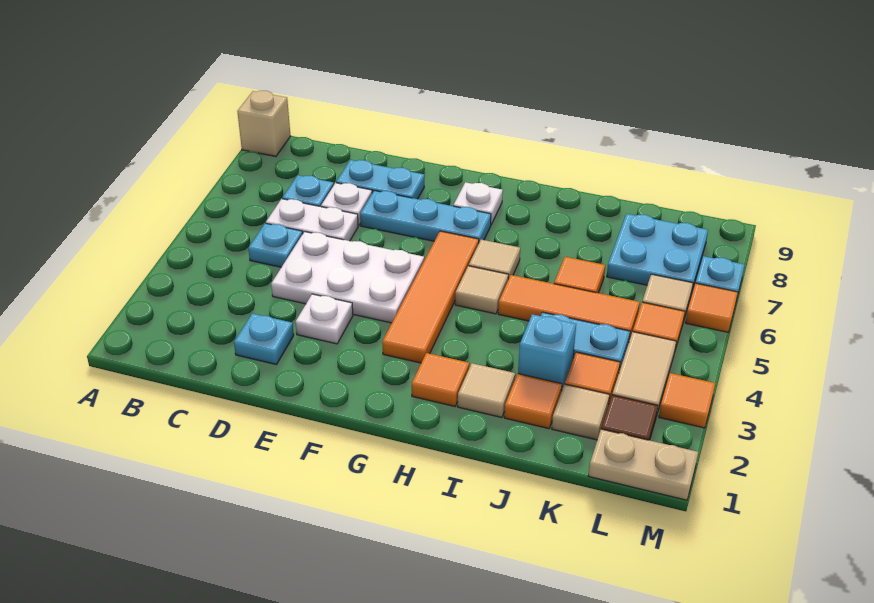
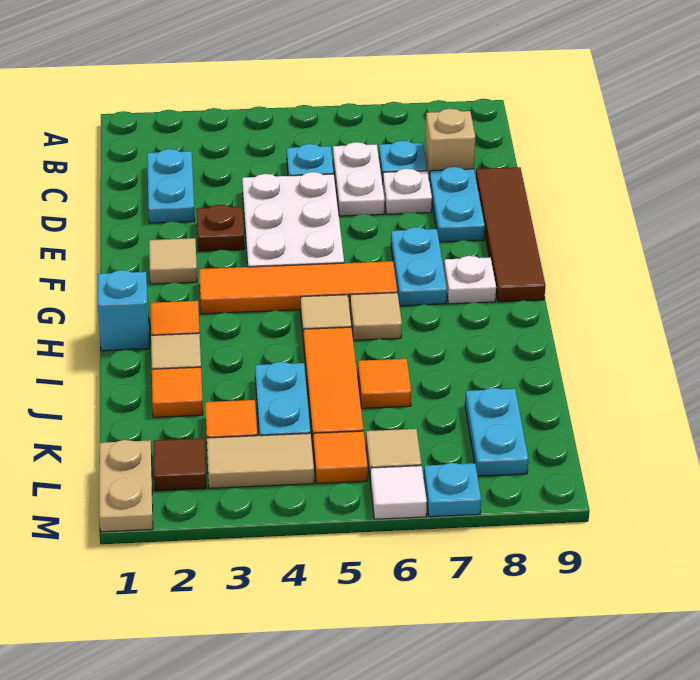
tan 1x1 brick [237,91,291,156] -> tan 1x1 brick moved to [425,109,475,177]
cyan 1x1 plate [234,313,294,365] -> cyan 1x2 plate [147,149,195,223]
none -> brown 1x4 tile [476,167,545,302]
white 1x1 plate [296,294,353,344] -> brown 1x1 plate [197,205,244,251]
cyan 1x3 plate [360,191,491,242] -> cyan 1x2 plate [391,227,447,306]
cyan 1x1 brick [518,314,576,392] -> cyan 1x1 brick moved to [98,270,149,351]
tan 1x1 tile [552,384,609,440] -> tan 1x1 tile moved to [149,238,197,284]
cyan 2x2 plate [607,214,708,290] -> cyan 1x2 plate [465,388,528,476]
orange 1x1 tile [659,373,715,428] -> none
orange 1x1 tile [686,283,738,332] -> white 1x1 tile [370,466,427,519]

